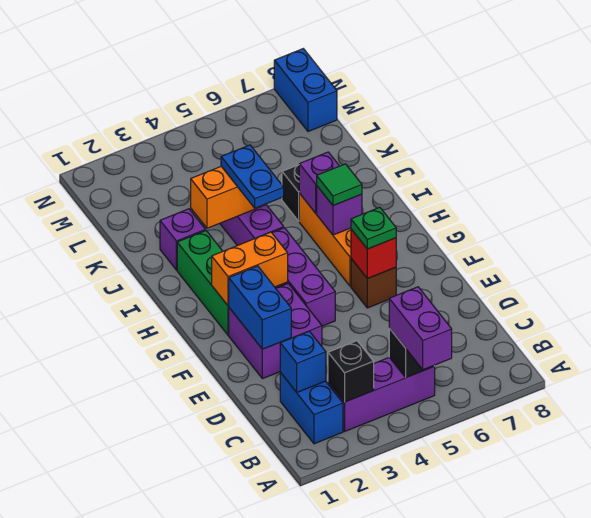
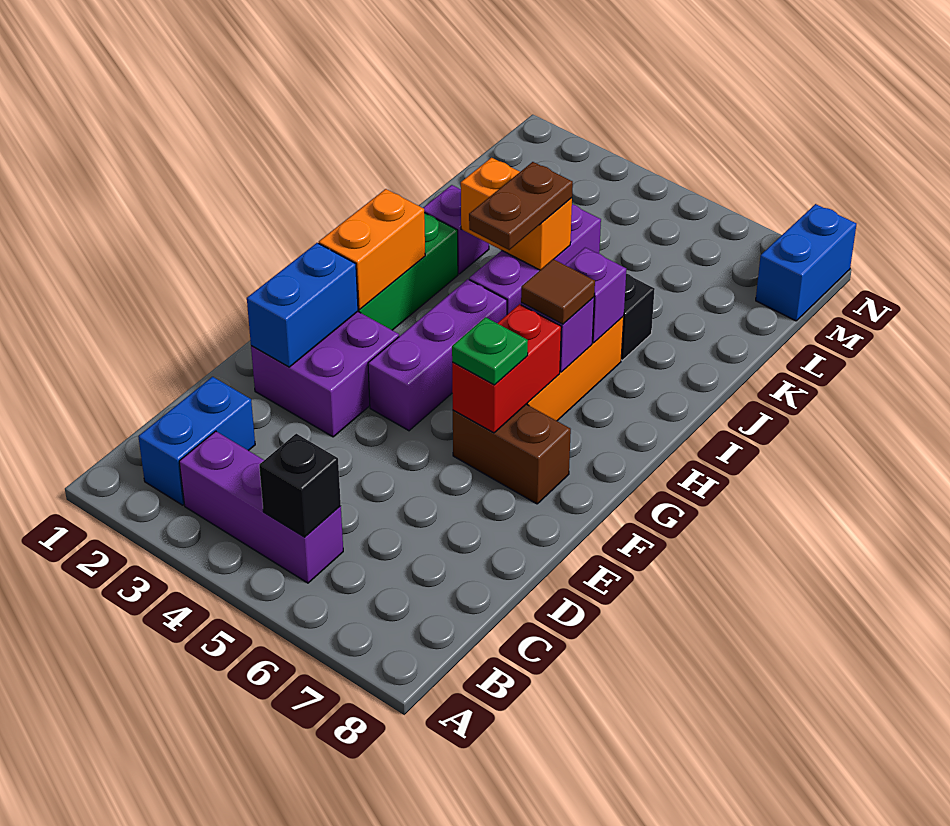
purple 1x2 brick [389,287,452,370] -> none
black 1x1 brick [328,341,374,402] -> none
blue 1x1 brick [280,331,326,392] -> none
brown 1x1 brick [351,259,396,308] -> brown 1x2 brick [453,404,571,504]
red 1x1 brick [351,229,396,279] -> red 1x2 brick [452,304,561,433]
orange 1x2 brick [212,232,288,306] -> orange 1x2 brick turned to [319,189,425,309]
green 1x1 tile [317,164,362,206] -> brown 1x1 tile [521,259,595,324]
blue 1x2 plate [221,145,284,208] -> brown 1x2 plate [469,162,573,250]

